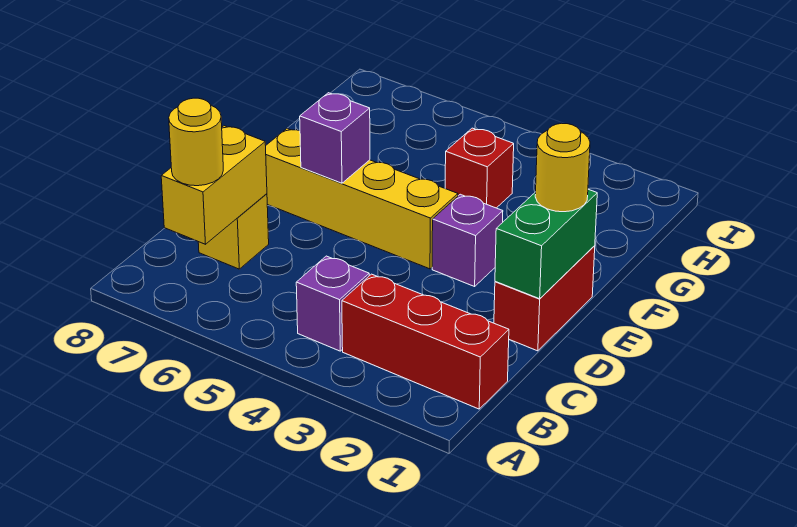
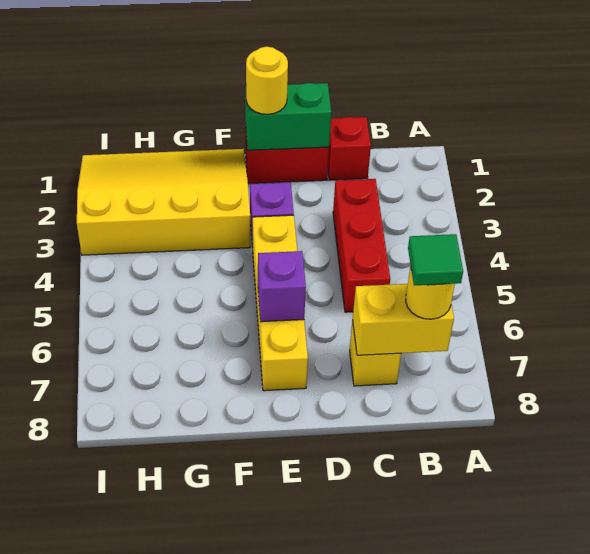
red 1x3 brick [342,274,509,409] -> red 1x3 brick moved to [333,179,390,312]
purple 1x1 brick [296,256,369,351] -> none
none -> green 1x1 tile [408,234,463,286]
none -> yellow 3x4 slope [77,149,250,255]
red 1x1 brick [445,128,514,208] -> red 1x1 brick moved to [328,117,371,180]

